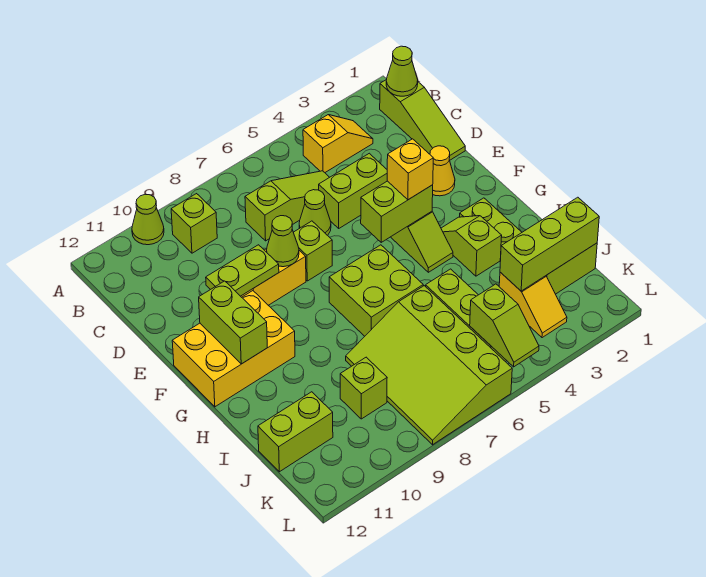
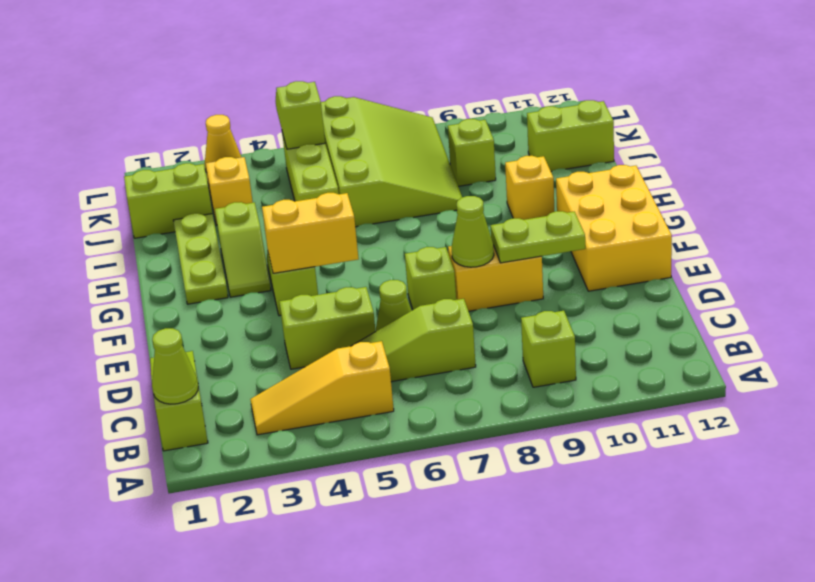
lime 1x1 cone [132,194,164,245] -> none
yellow 1x2 slope [303,115,373,172] -> yellow 1x3 slope [250,341,394,435]
yellow 1x1 cone [430,146,455,196] -> yellow 1x1 cone moved to [205,115,241,170]
lime 1x2 brick [361,181,433,242] -> yellow 1x2 brick [262,193,359,273]
yellow 1x1 brick [387,139,433,200] -> yellow 1x1 brick moved to [505,156,555,220]
yellow 2x3 brick [172,291,295,407] -> yellow 2x3 brick turned to [556,165,672,291]
lime 1x2 brick [199,281,267,364] -> none
lime 2x2 brick [329,245,423,336] -> none
lime 1x3 brick [500,197,599,291] -> none

